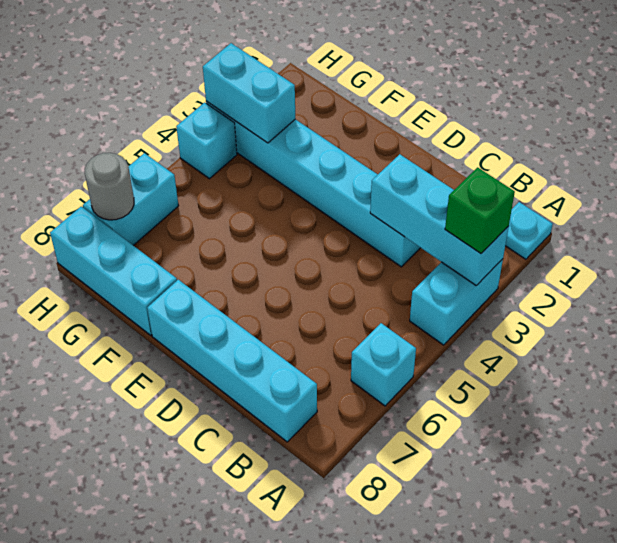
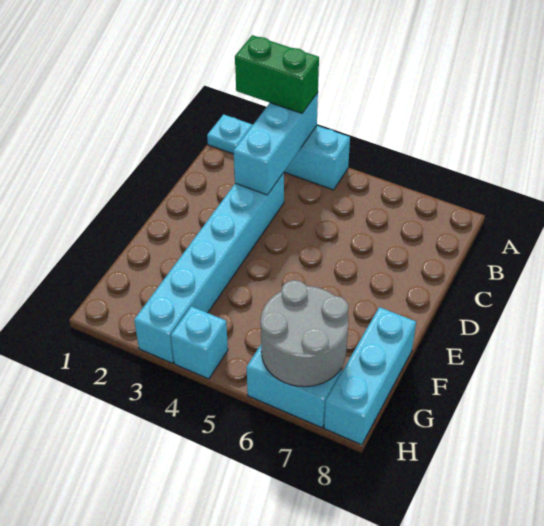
green 1x1 brick [445,167,515,253] -> green 1x2 brick [235,35,319,113]
cyan 1x1 brick [351,323,416,406] -> none
cyan 1x4 brick [147,280,317,442] -> none
cyan 1x2 brick [203,43,295,143] -> none
grey 1x1 round brick [85,153,134,220] -> grey 2x2 round brick [261,280,349,387]

